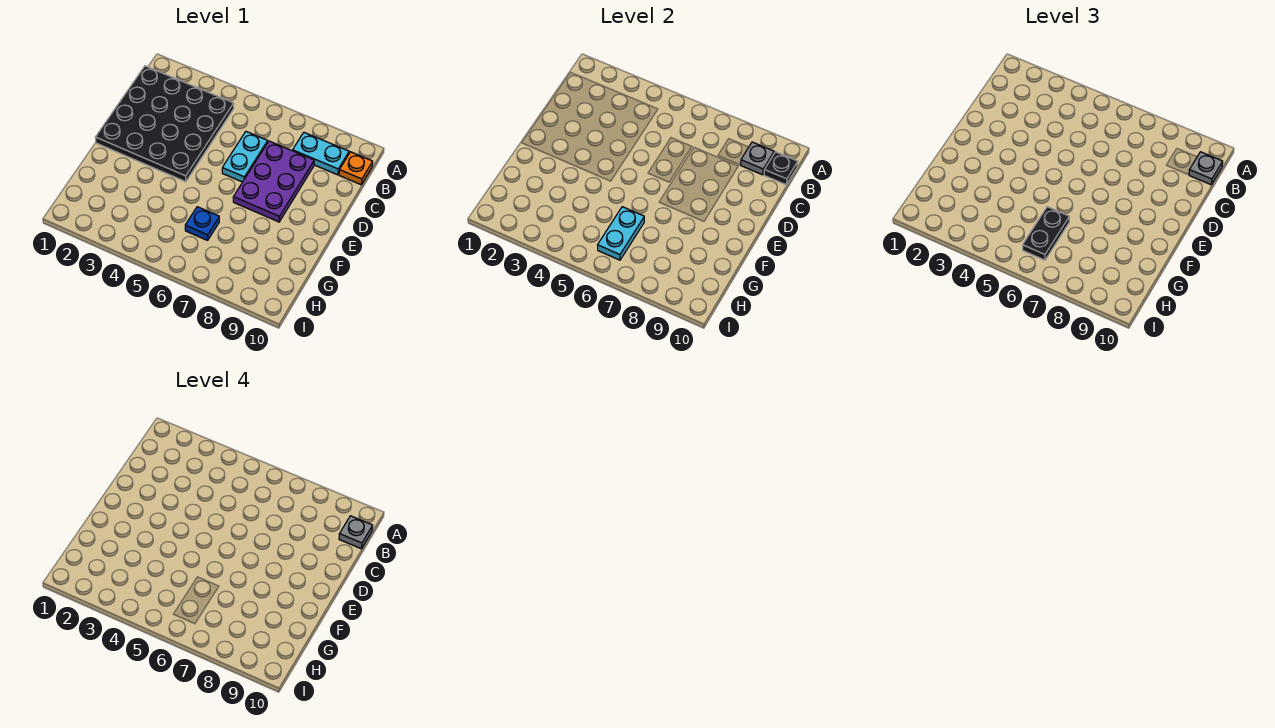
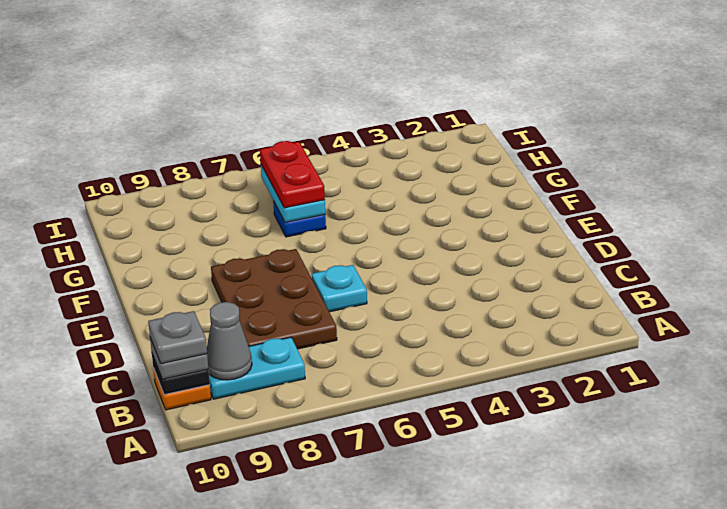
black 4x4 plate [95,66,234,182] -> none
grey 1x1 plate [741,142,774,175] -> grey 1x1 cone [207,302,252,380]
cyan 1x2 plate [222,132,268,182] -> cyan 1x1 plate [312,265,367,312]
purple 2x3 plate [233,141,314,222] -> brown 2x3 plate [211,249,337,349]
black 1x2 plate [1023,207,1069,260] -> red 1x2 plate [260,141,325,208]

